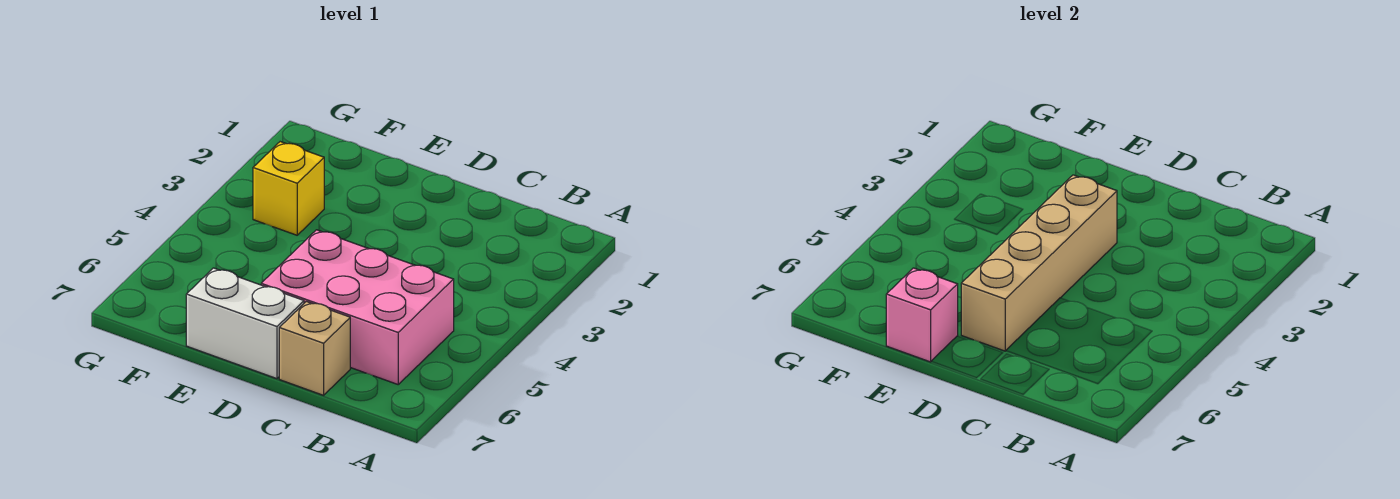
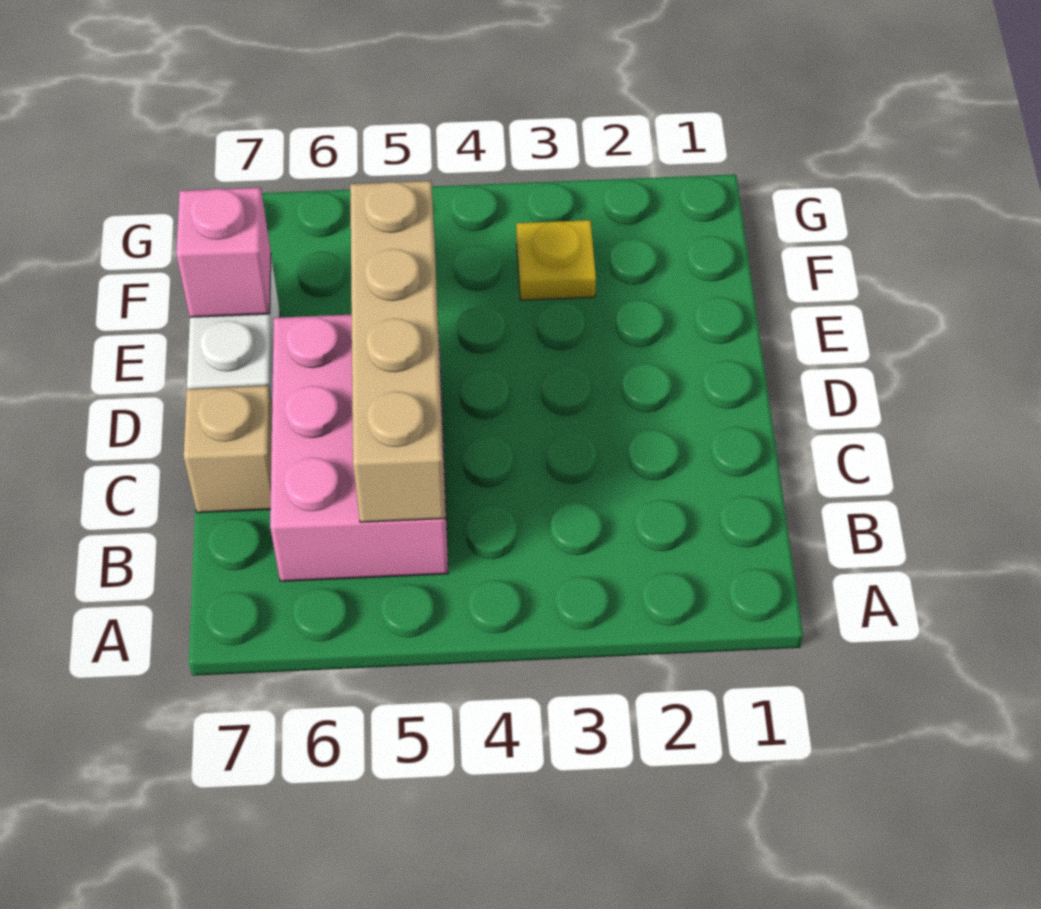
tan 1x4 brick [961,175,1117,351] -> tan 1x4 brick turned to [350,181,445,522]
yellow 1x1 brick [253,142,324,235] -> yellow 1x1 plate [516,220,596,300]

